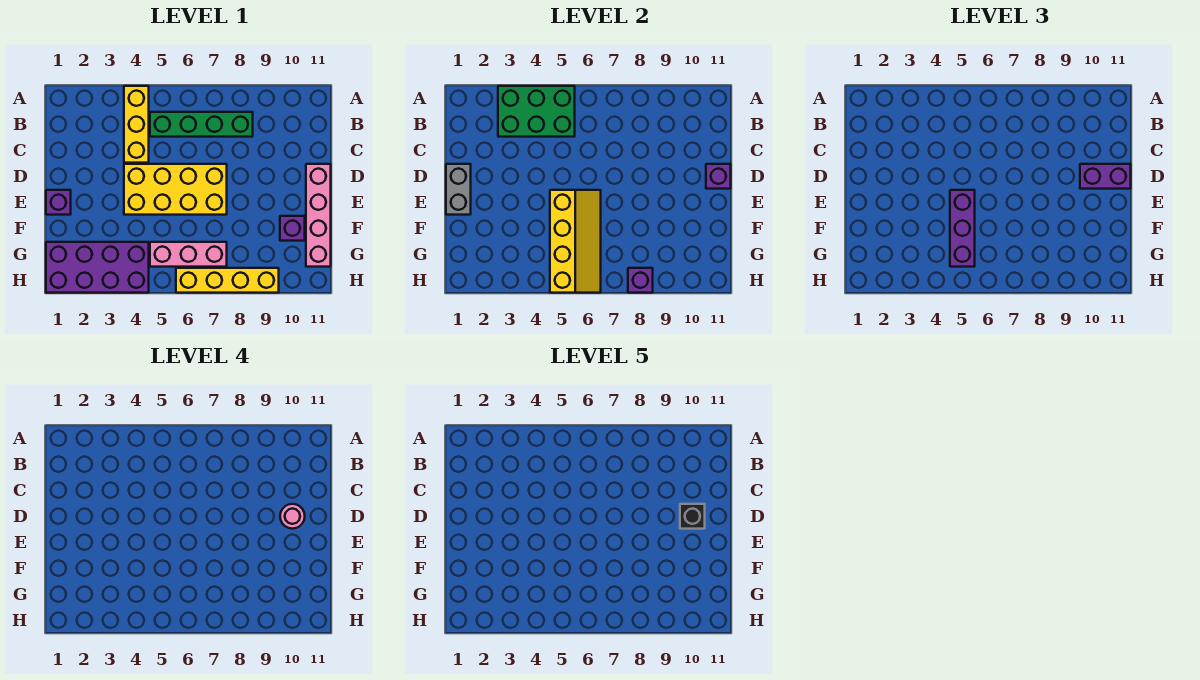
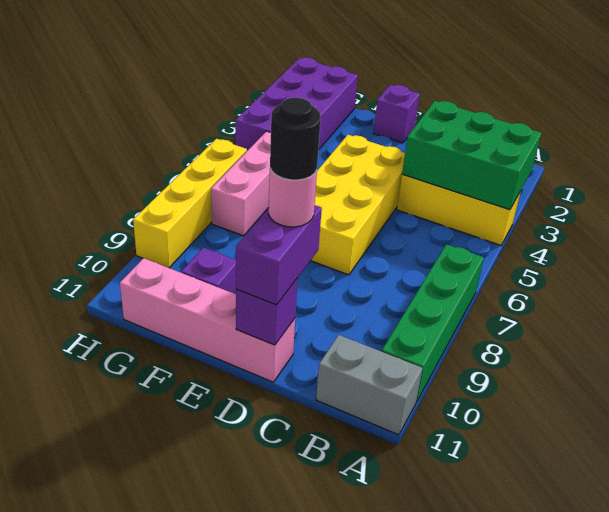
green 2x3 brick [498,86,575,137] -> green 2x3 brick turned to [402,101,541,210]
green 1x4 brick [150,112,253,137] -> green 1x4 brick moved to [382,244,484,402]
grey 1x2 brick [446,164,471,215] -> grey 1x2 brick moved to [316,335,422,435]
black 1x1 brick [680,504,705,529] -> black 1x1 round brick [270,97,321,180]
yellow 2x4 slope [550,190,601,293] -> none
purple 1x3 brick [950,190,975,267] -> none
purple 1x1 brick [628,268,653,293] -> none

